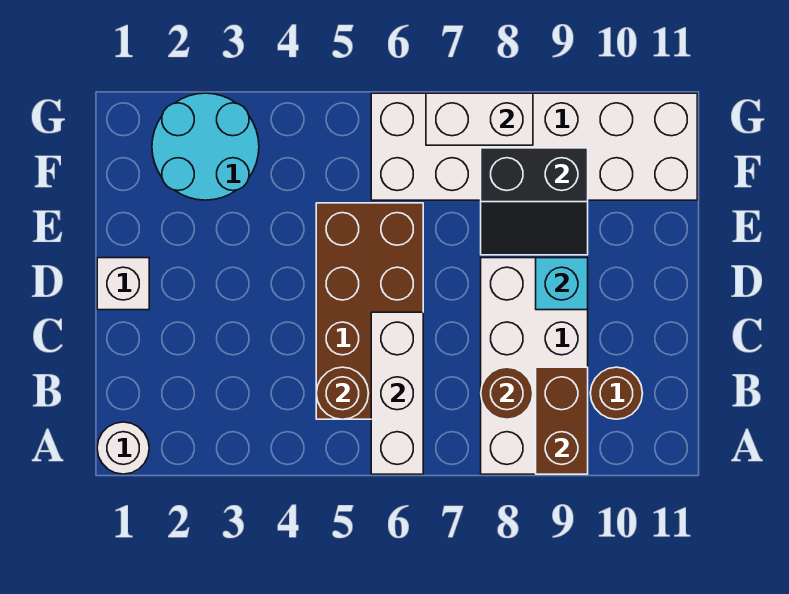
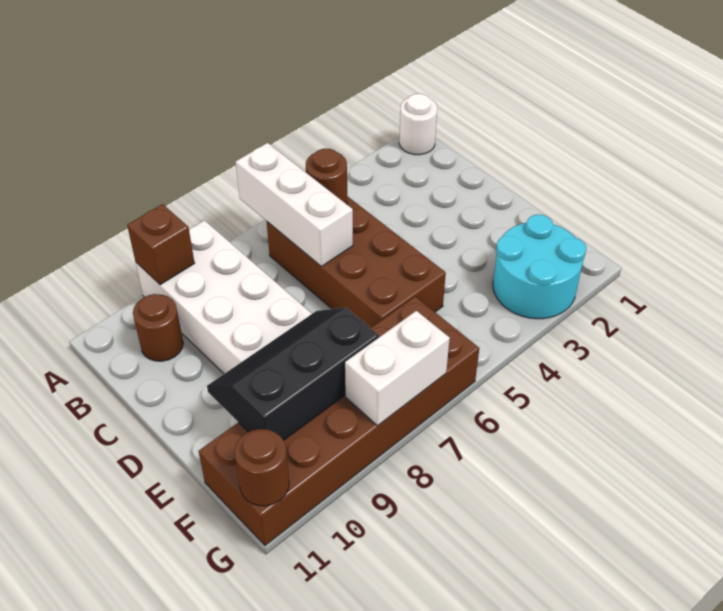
brown 1x2 brick [536,367,588,474] -> brown 1x1 brick [127,204,195,285]
brown 1x1 round brick [481,367,533,419] -> brown 1x1 round brick moved to [235,429,289,506]
white 1x1 brick [97,258,149,310] -> none
cyan 1x1 brick [536,258,588,310] -> none
black 2x2 slope [481,148,588,255] -> black 2x3 slope [207,308,379,440]
white 2x6 brick [371,93,697,200] -> brown 2x6 brick [199,297,479,546]

